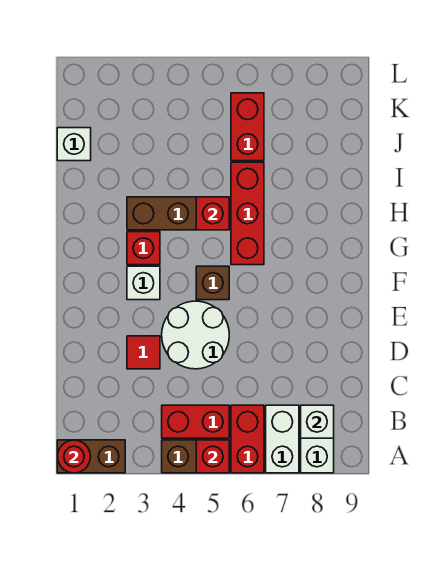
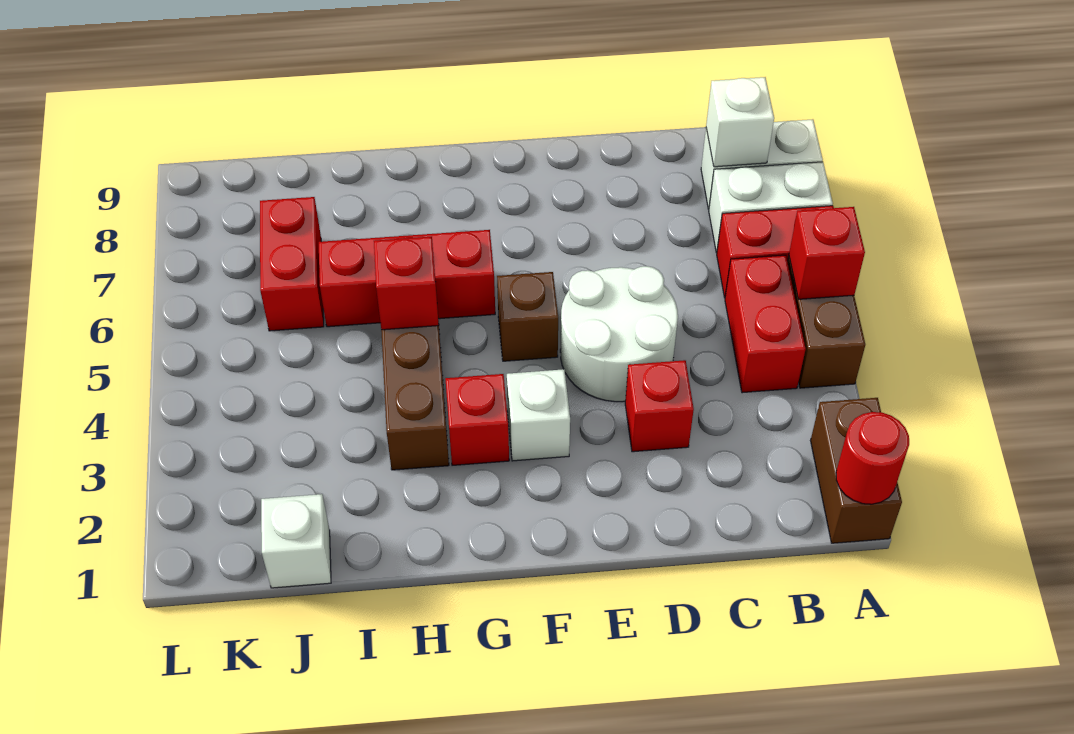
red 1x1 tile [127,336,160,369] -> red 1x1 brick [625,360,694,452]
red 1x2 brick [231,93,264,161] -> red 1x2 brick turned to [260,197,324,331]

